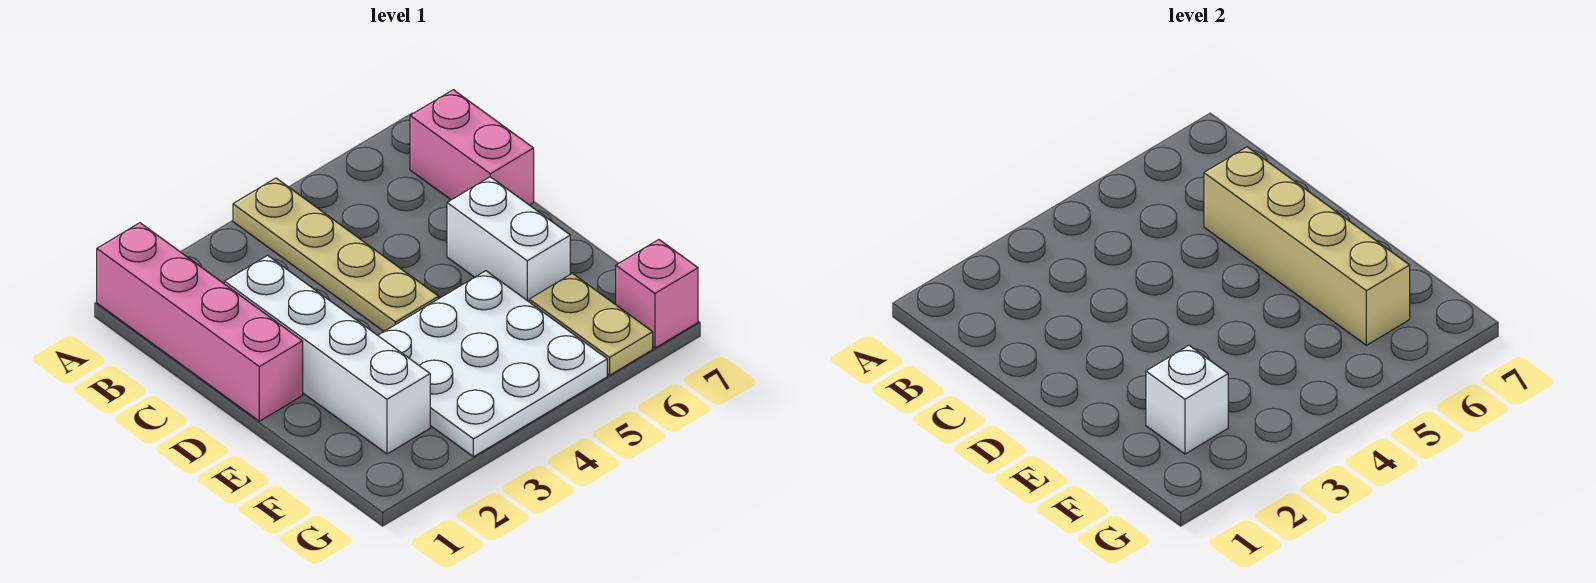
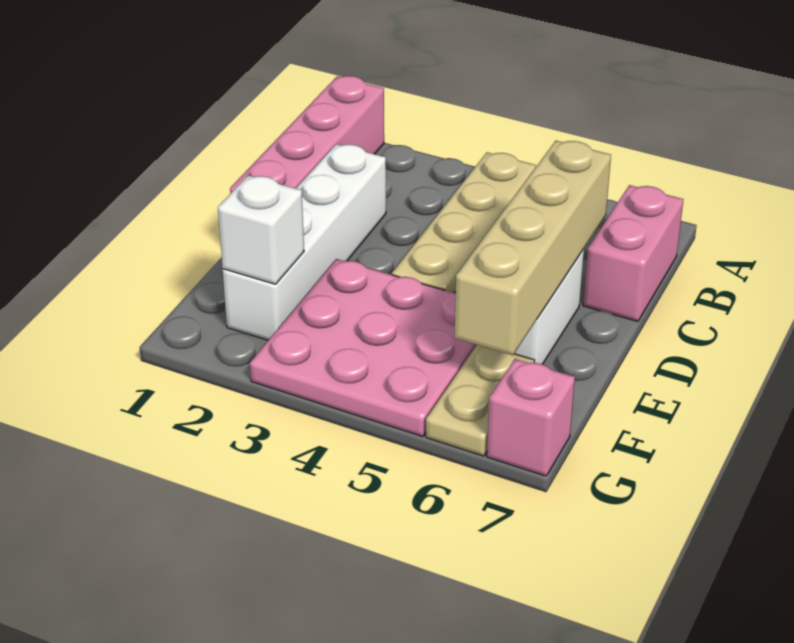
white 3x3 plate [378,271,607,457] -> pink 3x3 plate [250,259,477,437]

